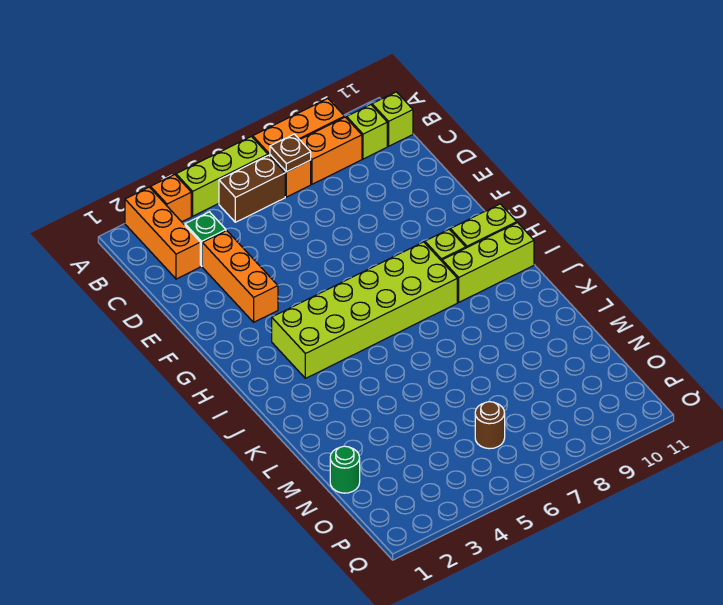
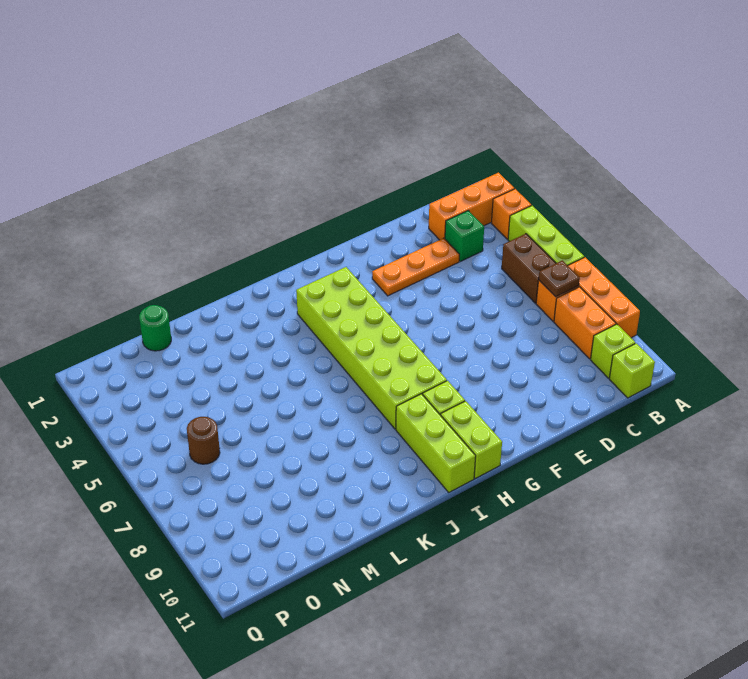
orange 1x3 brick [202,231,278,322] -> orange 1x3 plate [372,238,459,296]

